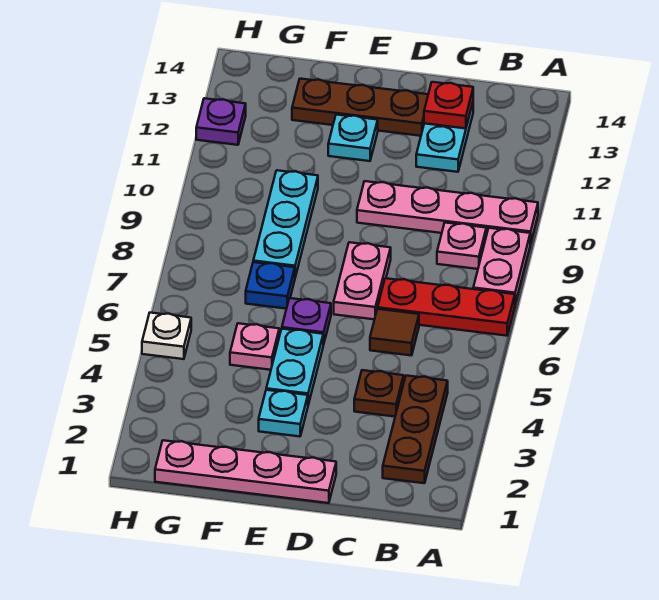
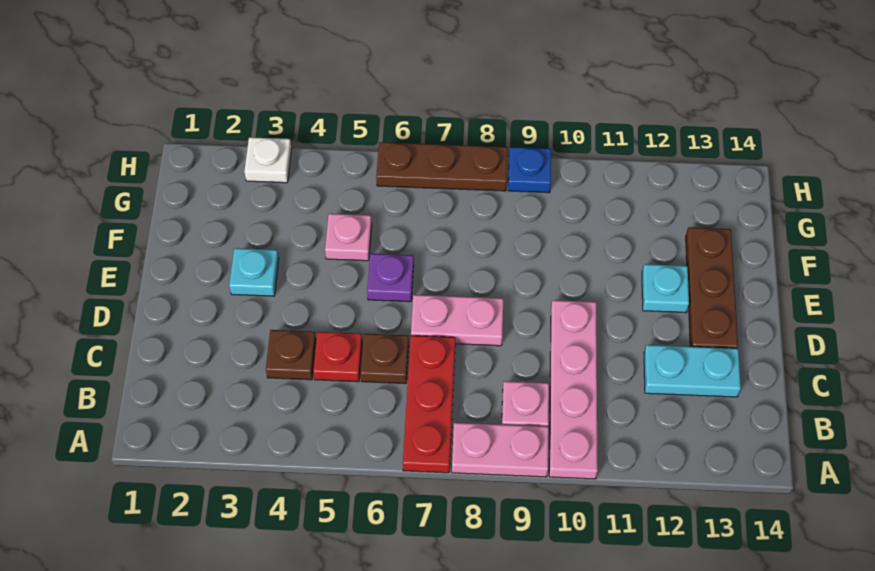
brown 1x3 plate [383,376,448,483] -> brown 1x3 plate moved to [376,142,508,191]
brown 1x1 tile [370,309,419,355] -> brown 1x1 plate [361,334,409,384]
red 1x1 plate [424,82,473,128] -> red 1x1 plate moved to [313,332,362,382]
pink 1x4 plate [155,440,336,503] -> none
cyan 1x2 plate [266,329,323,405] -> none
blue 1x1 plate [246,262,295,309] -> blue 1x1 plate moved to [508,147,551,193]
cyan 1x3 plate [253,170,318,277] -> none
white 1x1 plate [142,313,191,359] -> white 1x1 plate moved to [244,137,292,183]
purple 1x1 plate [196,98,246,145] -> none

